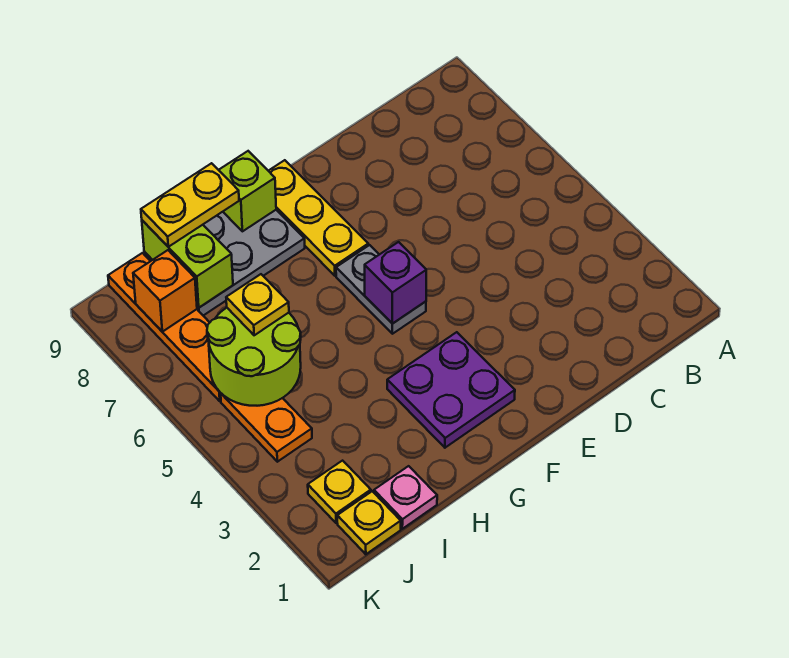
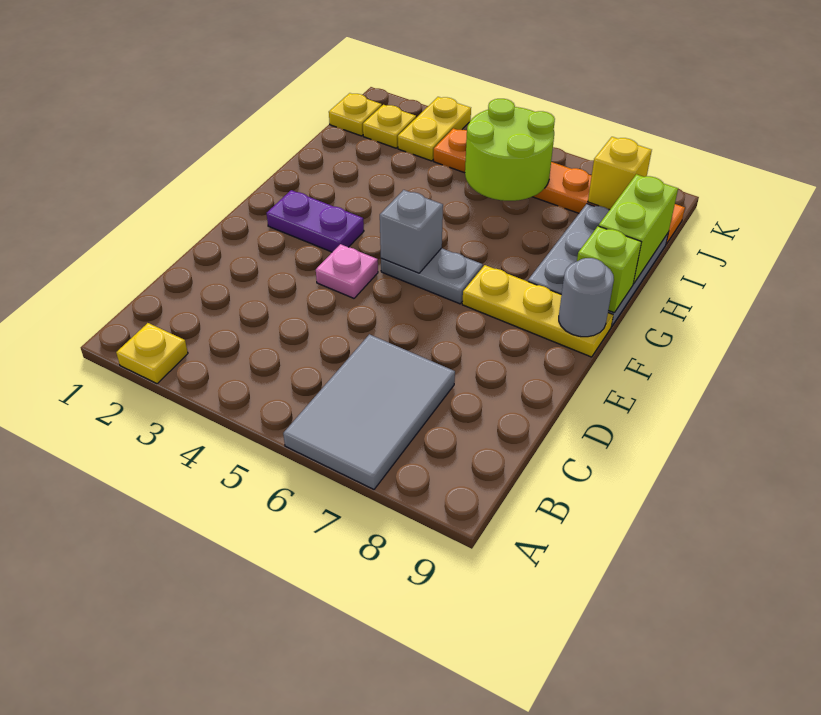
none -> grey 2x3 tile [283,334,455,489]
purple 2x2 plate [387,332,515,448] -> purple 1x2 plate [267,190,364,252]
purple 1x1 brick [365,242,426,324] -> grey 1x1 brick [380,190,443,273]
none -> grey 1x1 round brick [559,258,614,337]
yellow 1x2 plate [141,163,239,247] -> yellow 1x2 plate moved to [398,97,471,161]
pink 1x1 plate [374,466,437,529] -> pink 1x1 plate moved to [316,244,378,298]
yellow 1x1 plate [226,274,289,335] -> yellow 1x1 plate moved to [116,323,188,384]
lime 1x2 brick [142,220,233,308] -> lime 1x2 brick turned to [599,174,678,284]
orange 1x1 brick [133,250,197,332] -> yellow 1x1 brick [588,137,652,210]

